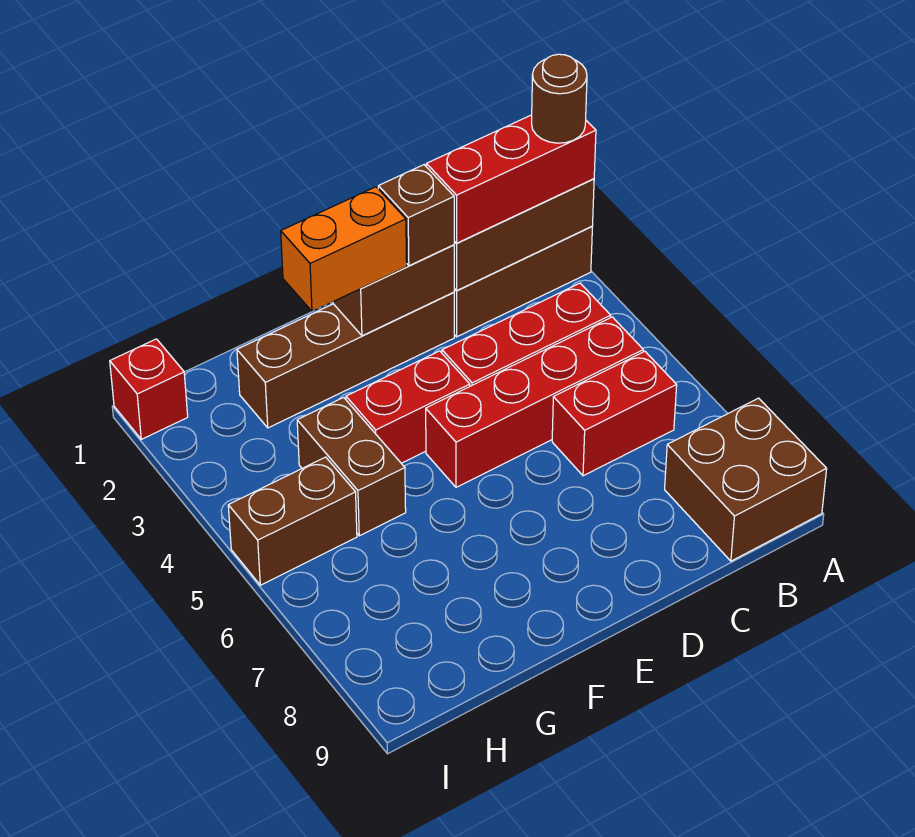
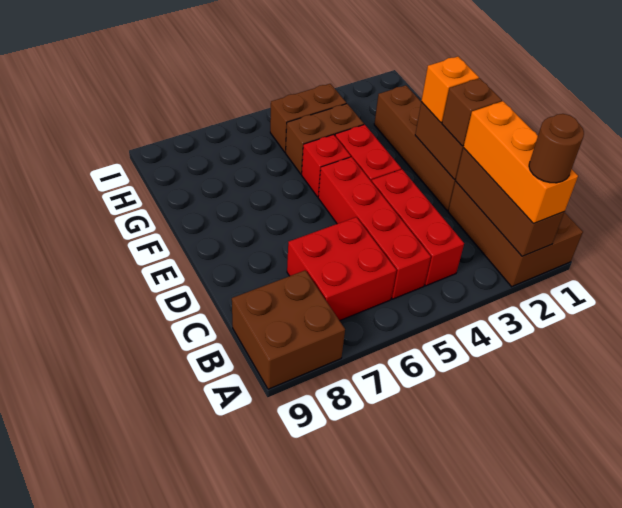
red 1x3 brick [426,115,596,243] -> orange 1x3 brick [464,101,578,223]
red 1x2 brick [552,351,677,476] -> red 2x2 brick [287,217,396,321]
orange 1x2 brick [281,187,407,311] -> orange 1x1 brick [421,57,479,123]
brown 1x2 brick [228,457,357,585] -> brown 1x2 brick turned to [270,84,346,152]
red 1x1 brick [110,339,188,439] -> red 1x1 brick moved to [302,135,351,197]

